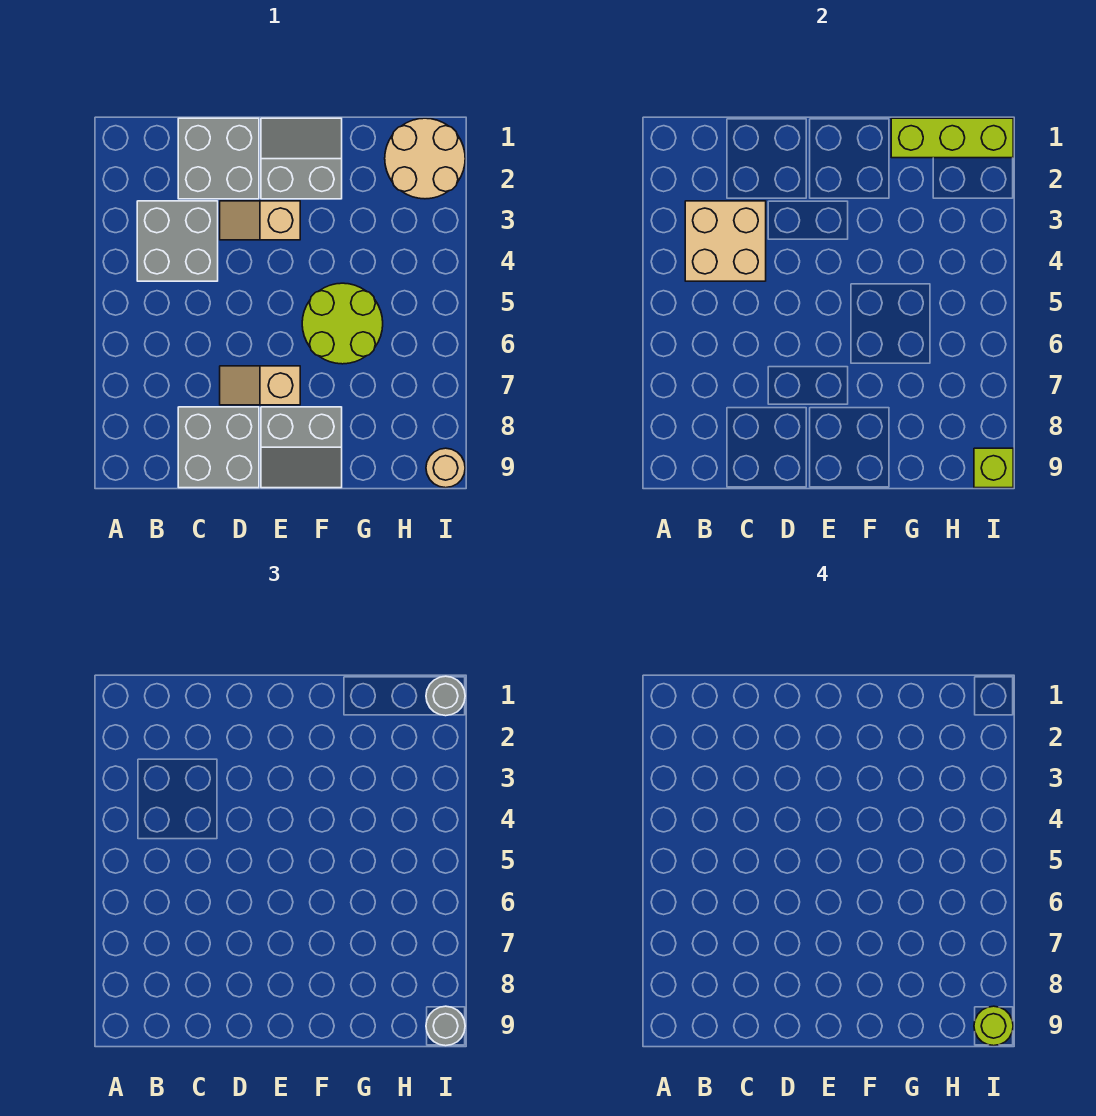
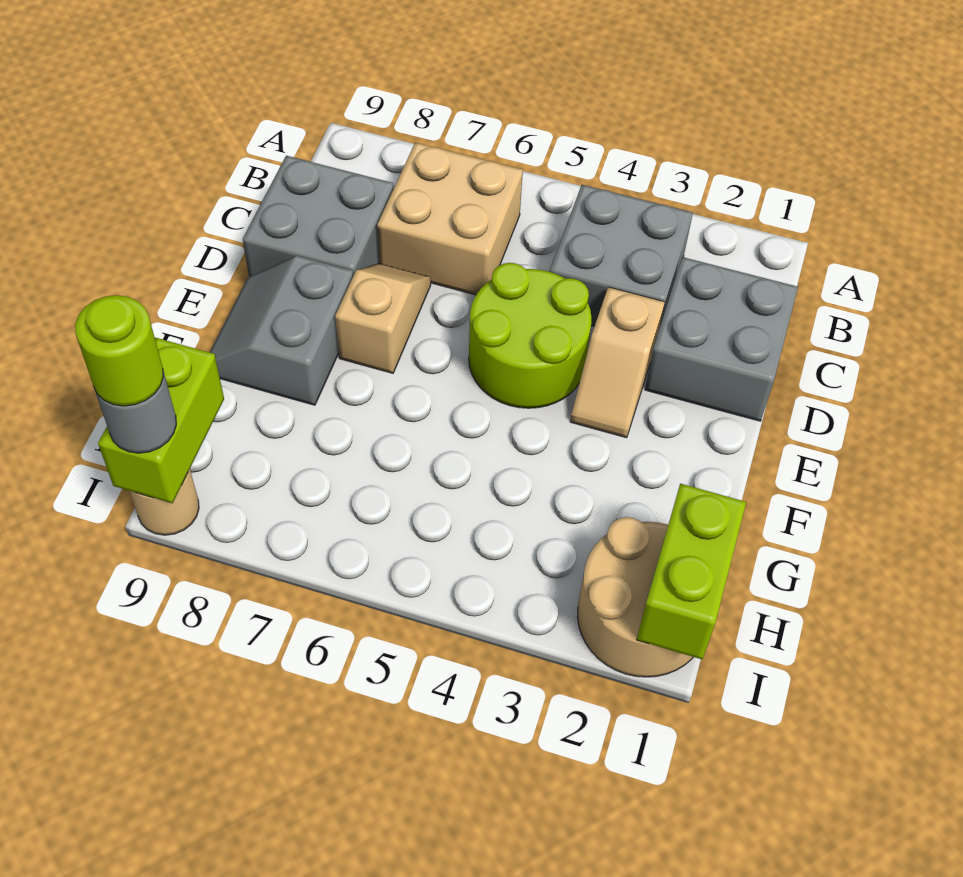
tan 2x2 brick [685,201,766,281] -> tan 2x2 brick moved to [377,143,523,295]
tan 1x2 slope [220,201,300,240] -> tan 1x2 slope turned to [570,287,665,438]
grey 2x2 slope [261,118,342,199] -> none
lime 2x2 round brick [302,283,383,364] -> lime 2x2 round brick moved to [469,263,591,408]
lime 1x3 brick [891,118,1013,158] -> lime 1x2 brick [637,484,746,659]
grey 1x1 round brick [426,676,465,716] -> none
lime 1x1 brick [974,448,1013,488] -> lime 1x2 brick [98,337,224,503]

